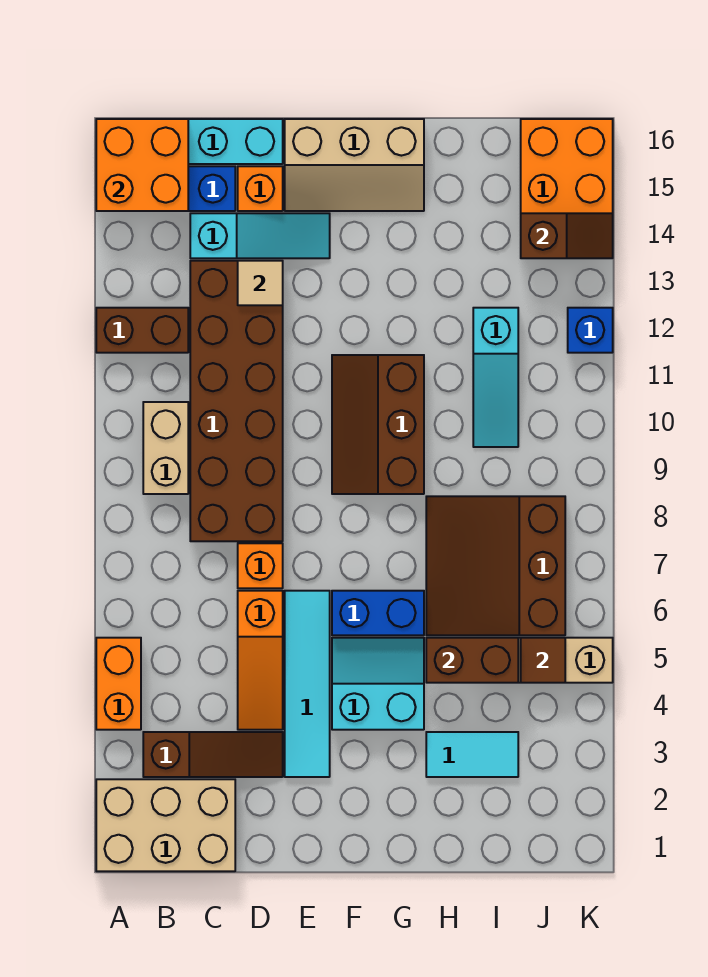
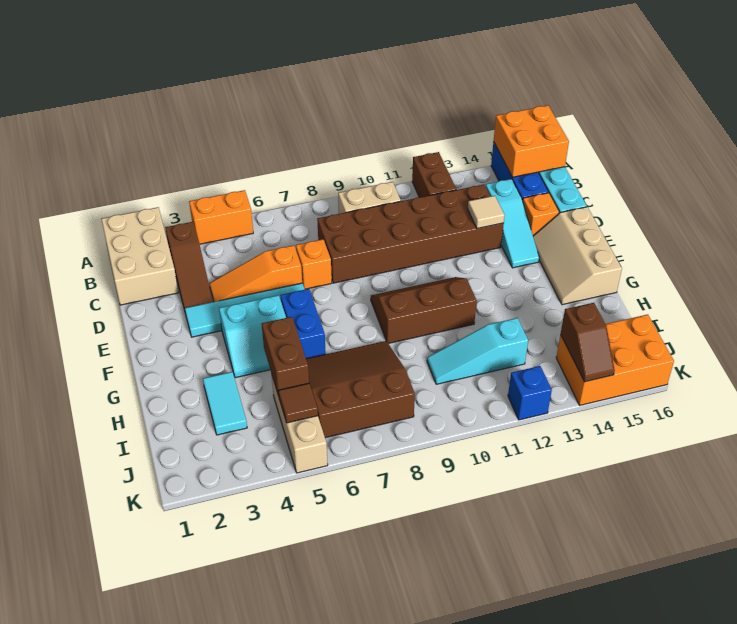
cyan 2x2 slope [332,638,424,730] -> cyan 2x2 slope turned to [219,295,286,378]

